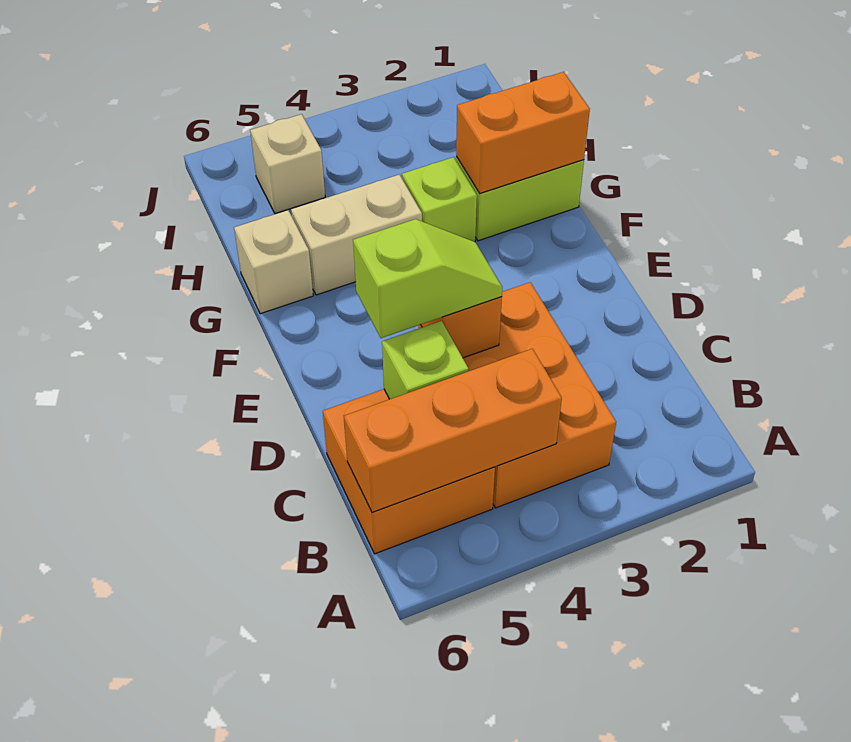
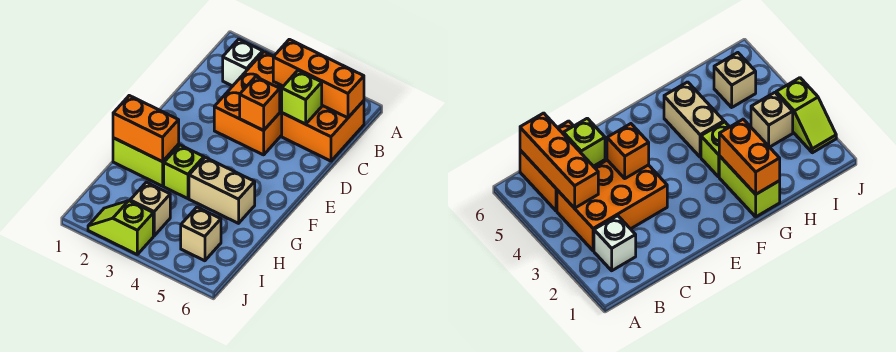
none -> white 1x1 brick [223,39,263,86]
lime 1x2 slope [353,219,502,338] -> lime 1x2 slope moved to [88,201,153,254]
tan 1x1 brick [234,210,313,314] -> tan 1x1 brick moved to [130,182,170,236]

